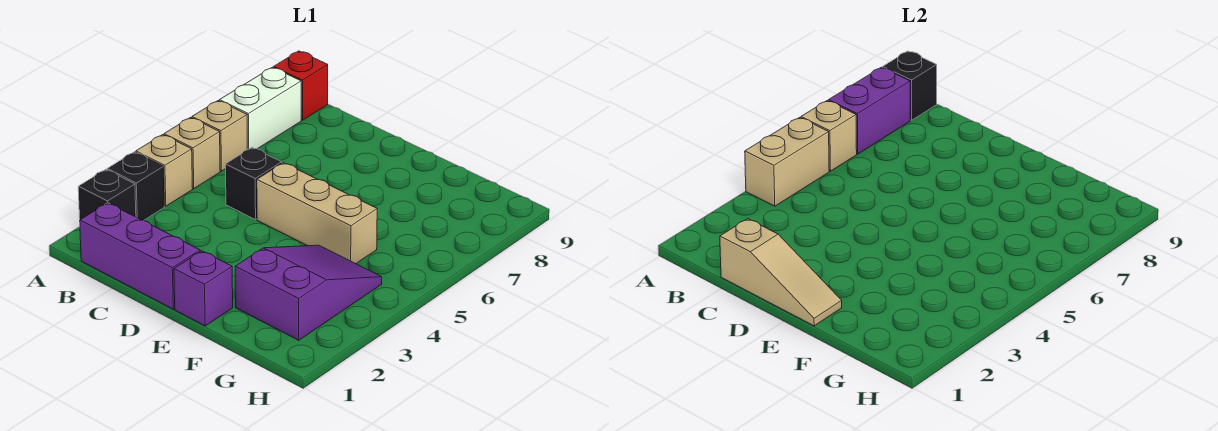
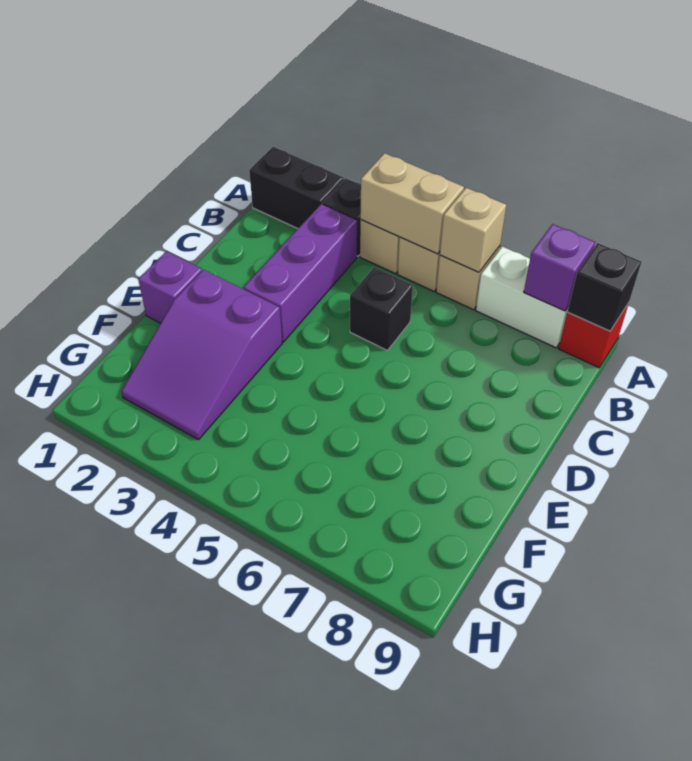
black 1x1 brick [78,169,136,220] -> black 1x2 brick [249,147,344,229]
purple 1x2 brick [828,67,910,154] -> purple 1x1 brick [524,224,595,311]
purple 1x3 brick [80,203,200,309] -> purple 1x3 brick moved to [243,204,357,342]
tan 1x3 slope [720,219,842,326] -> none
tan 1x3 brick [257,163,377,264] -> none
purple 2x3 slope [235,245,382,340] -> purple 2x3 slope turned to [121,270,282,440]

